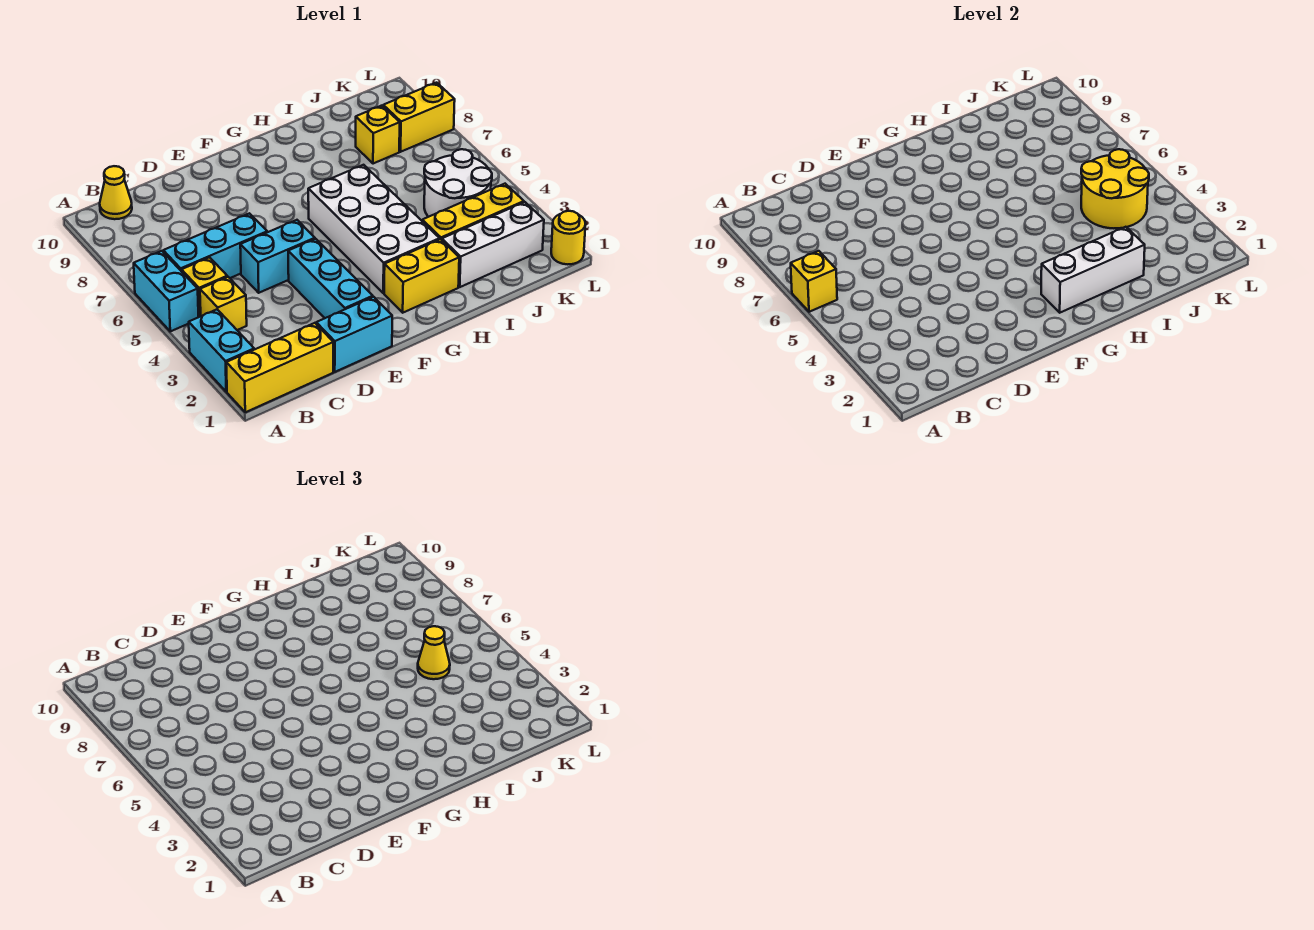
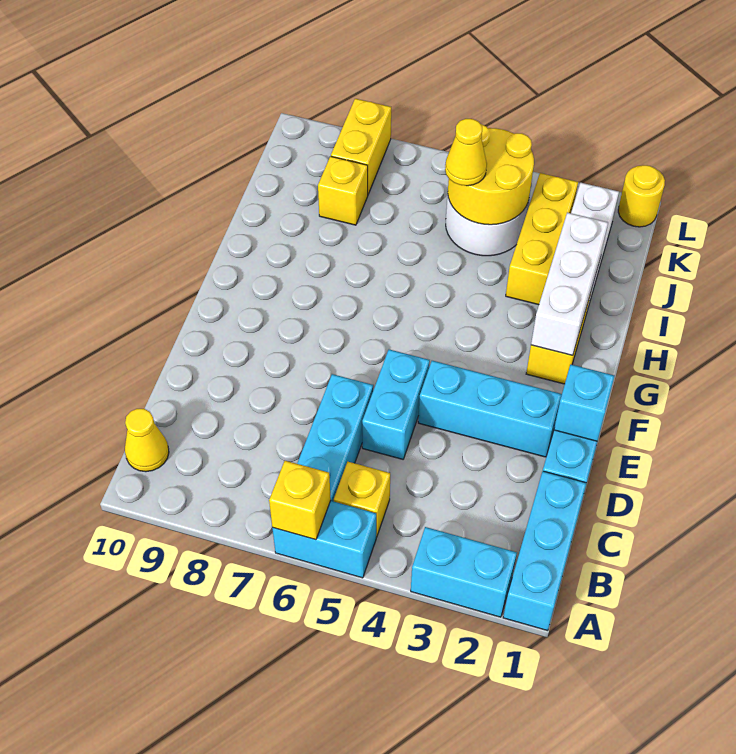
yellow 1x3 brick [226,323,333,412] -> cyan 1x3 brick [503,471,586,631]
yellow 1x1 brick [200,277,247,330] -> none
none -> cyan 1x1 brick [554,365,614,441]
white 2x4 brick [308,165,440,293] -> none

